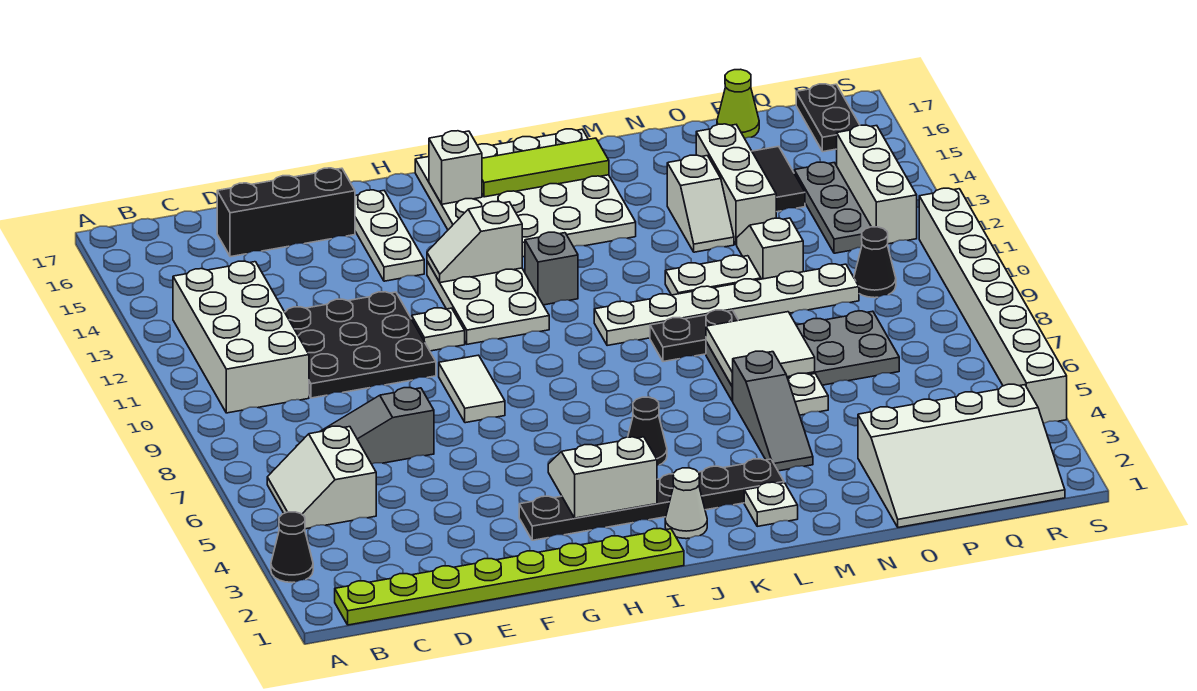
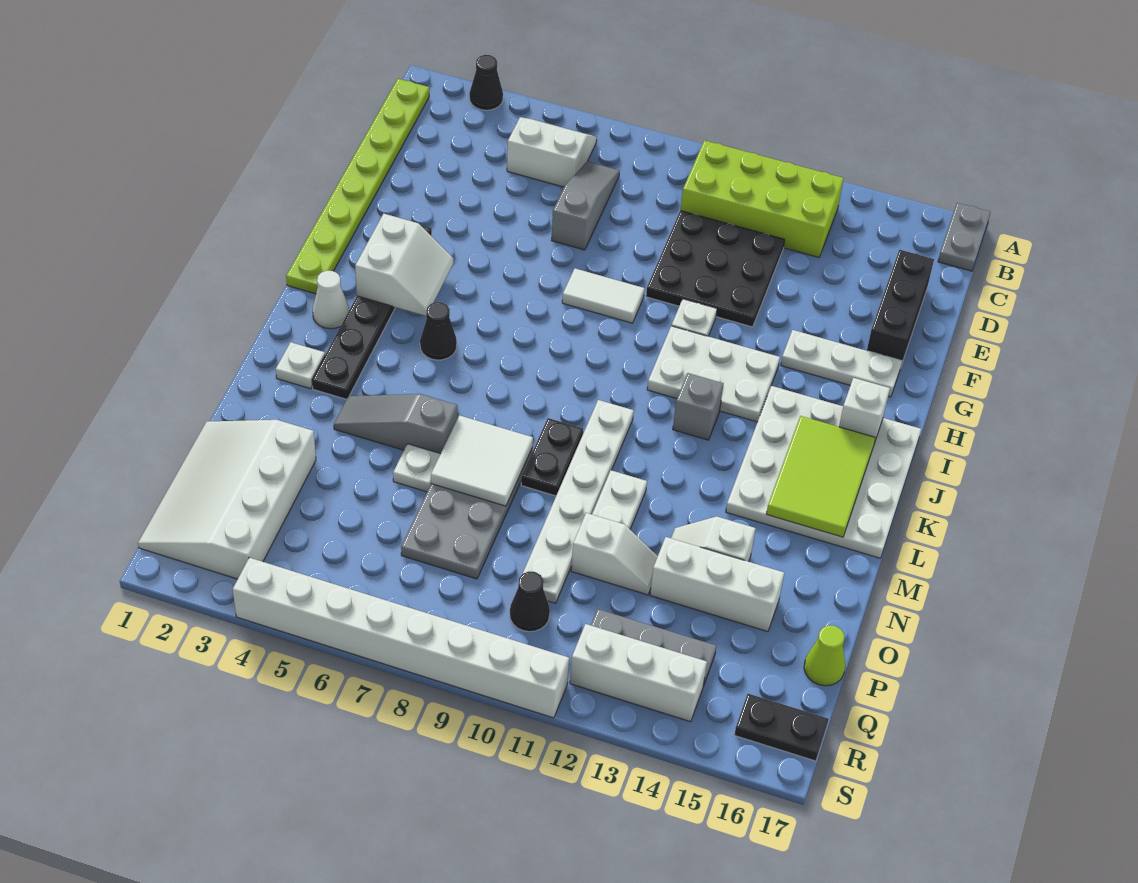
none -> grey 1x2 plate [938,203,991,271]
white 2x4 brick [173,261,309,413] -> lime 2x4 brick [681,140,844,257]
white 1x2 slope [427,202,522,283] -> none
lime 1x3 tile [482,138,609,197] -> lime 2x3 tile [766,416,876,537]
black 1x2 tile [752,146,805,212] -> none

